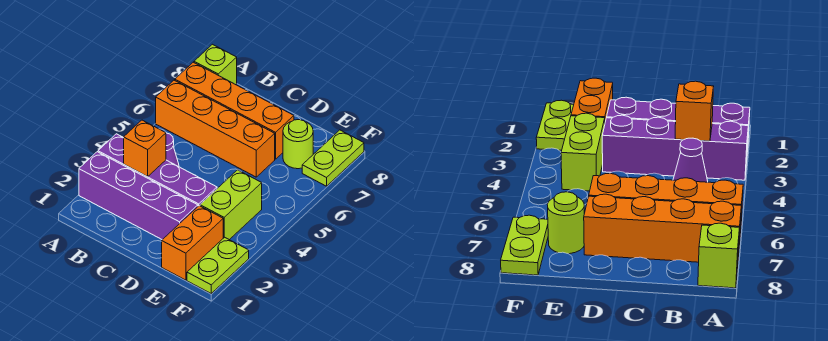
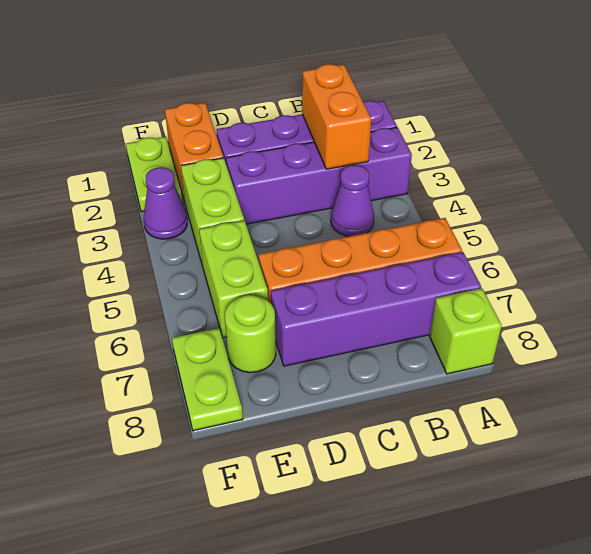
orange 1x4 brick [175,62,294,159] -> purple 1x4 brick [271,252,481,366]
orange 1x1 brick [124,120,166,177] -> orange 1x2 brick [302,64,371,169]
none -> lime 1x2 brick [199,220,268,338]
none -> purple 1x1 cone [144,167,187,239]

